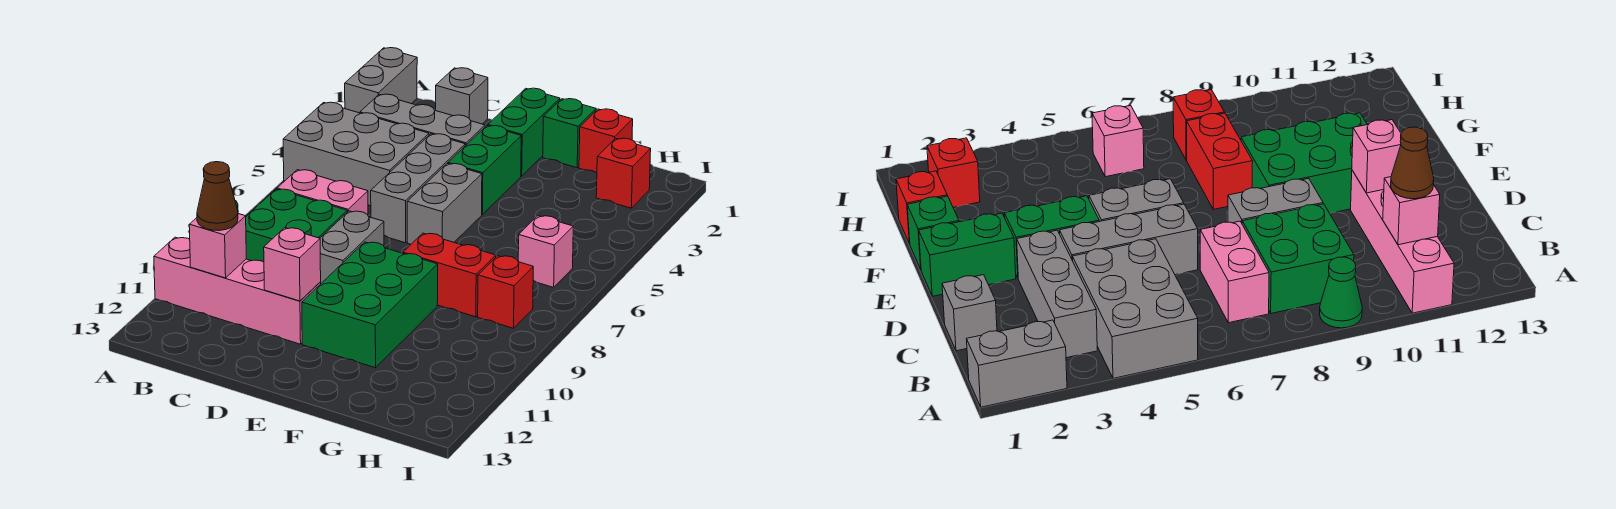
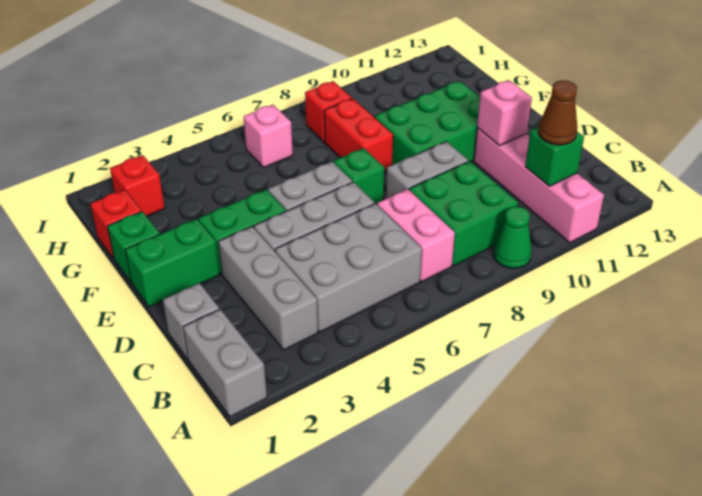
grey 1x2 brick [345,48,417,113] -> grey 1x2 brick turned to [183,309,267,417]
grey 2x3 brick [283,102,429,206] -> grey 2x3 brick turned to [275,204,422,332]
pink 1x1 brick [189,214,246,278] -> green 1x1 brick [525,127,584,186]
none -> green 1x1 brick [334,148,384,204]

